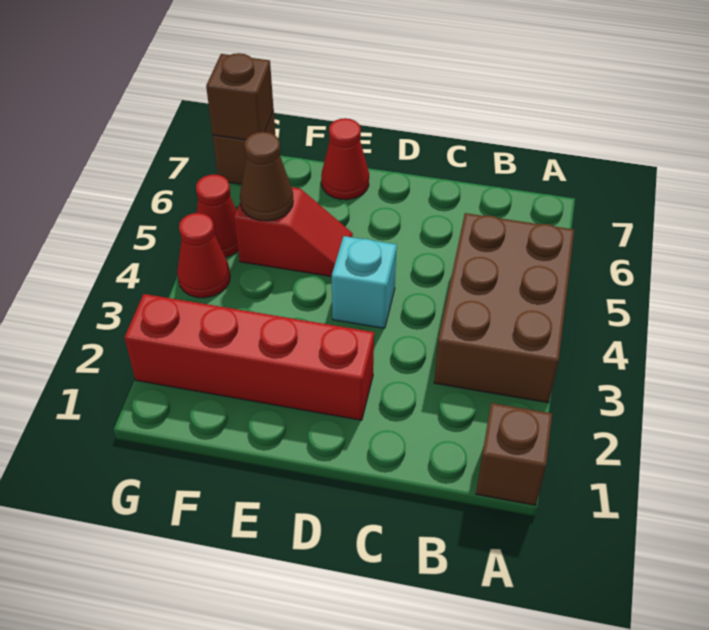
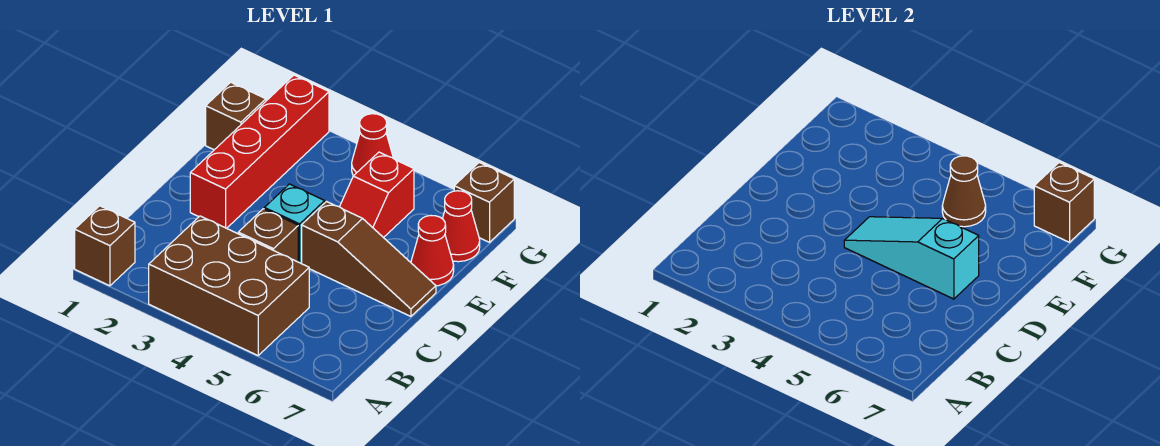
none -> brown 1x1 brick [238,209,298,262]
none -> cyan 1x3 slope [844,217,979,299]
none -> brown 1x3 slope [302,202,436,316]
none -> brown 1x1 brick [206,82,266,150]
red 1x1 cone [196,174,238,257] -> red 1x1 cone moved to [443,191,480,262]

